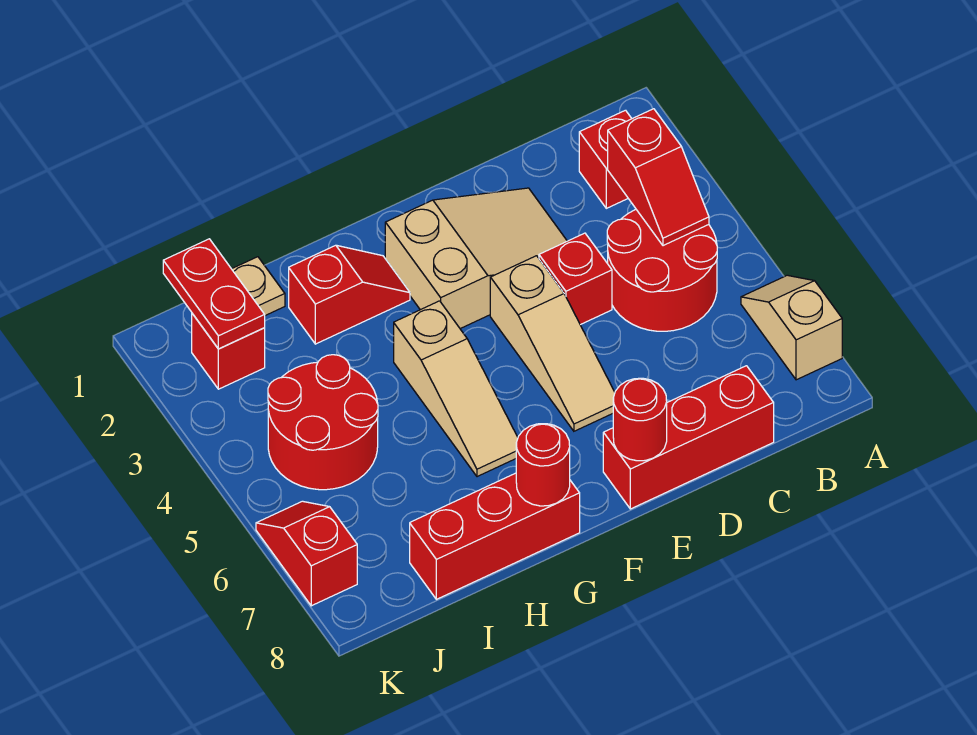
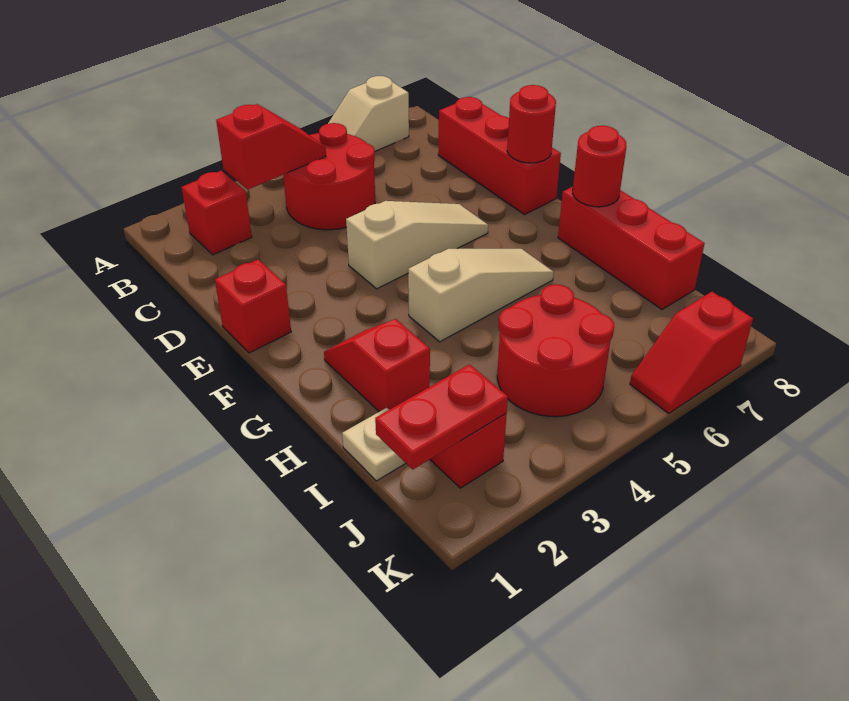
tan 2x3 slope [385,188,567,329] -> none
red 1x1 brick [539,233,612,325] -> red 1x1 brick moved to [215,259,291,353]

